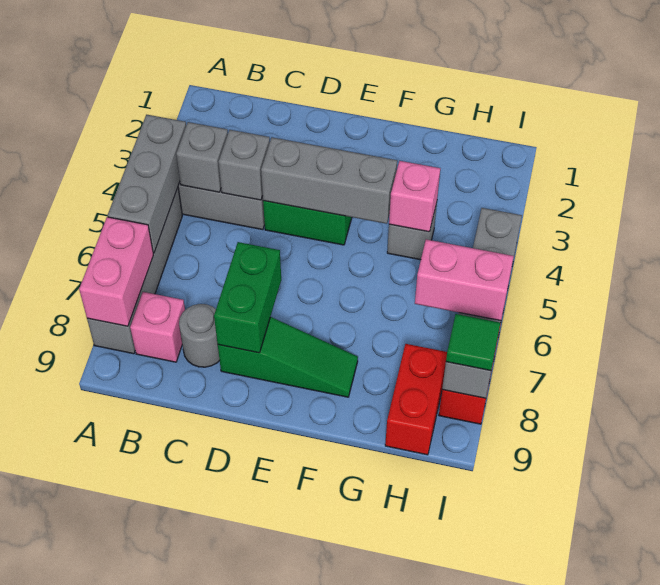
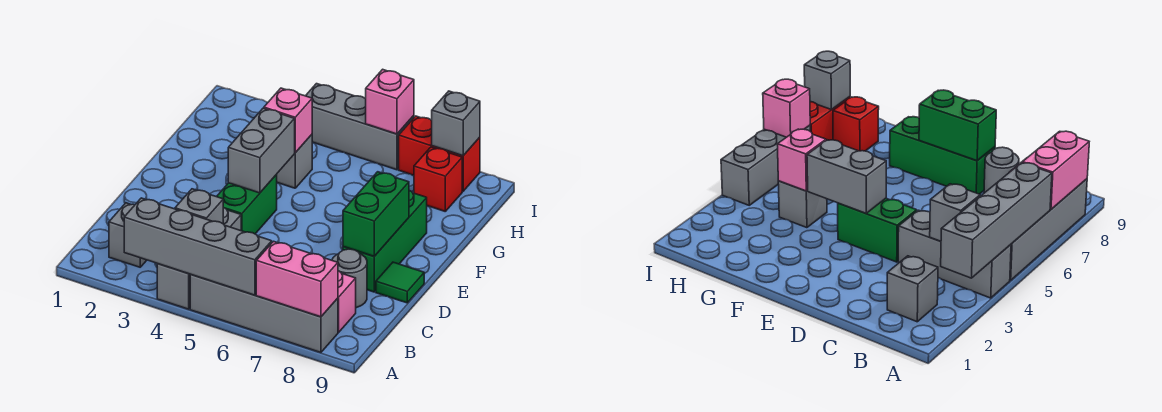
grey 1x3 brick [108,115,186,253] -> grey 1x4 brick [124,198,272,295]
grey 1x1 brick [219,130,270,200] -> grey 1x1 brick moved to [109,203,147,267]
grey 1x3 brick [261,137,397,224] -> grey 1x2 brick [228,108,295,193]
green 1x2 brick [214,242,281,353] -> green 1x2 brick turned to [343,172,409,256]
green 1x3 slope [218,317,358,397] -> green 1x3 brick [343,190,427,292]
pink 1x2 brick [415,239,514,321] -> pink 1x1 brick [366,69,414,134]
red 1x2 brick [385,344,447,455] -> red 1x1 brick [414,147,462,211]
green 1x1 tile [446,314,500,371] -> green 1x1 tile moved to [376,262,424,303]

